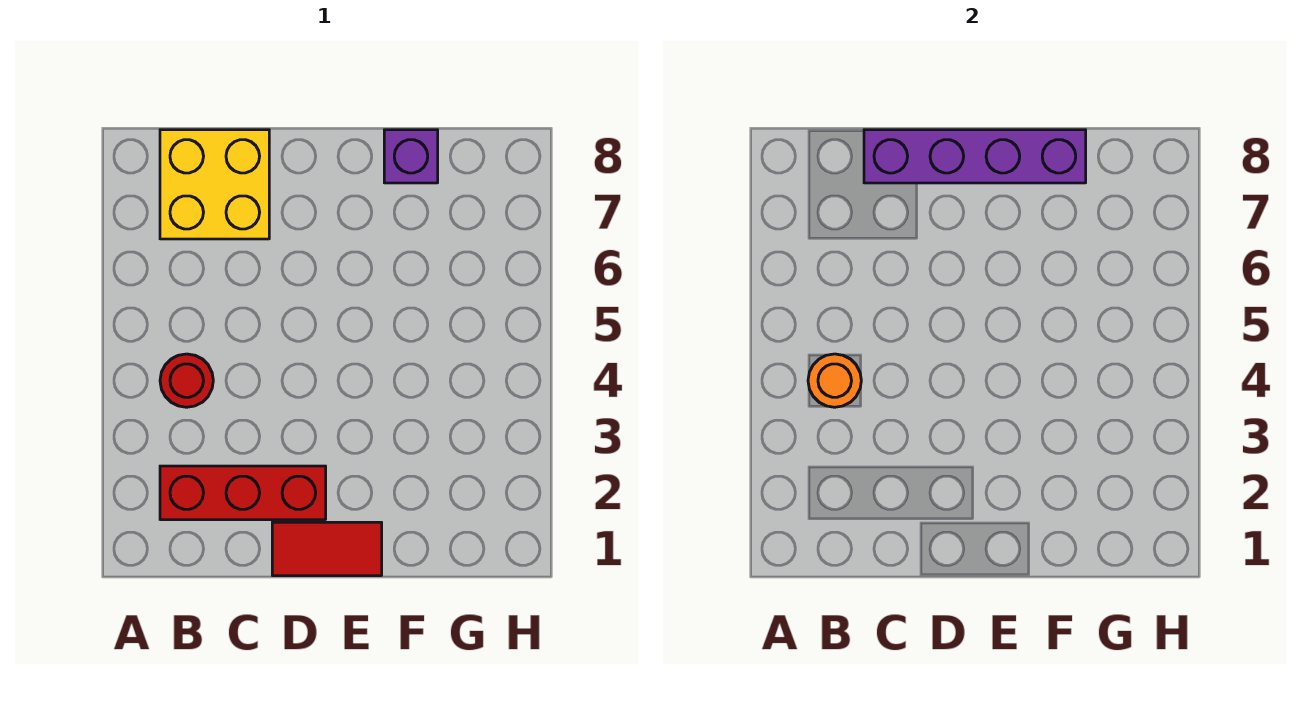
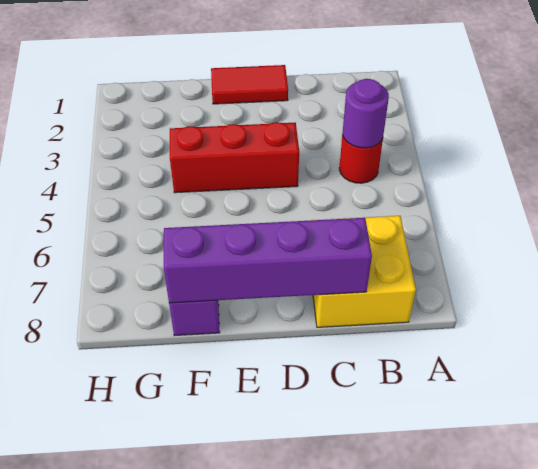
red 1x3 brick [160,466,326,520] -> red 1x3 brick moved to [170,122,299,193]
orange 1x1 round brick [808,354,861,407] -> purple 1x1 round brick [343,79,389,148]

